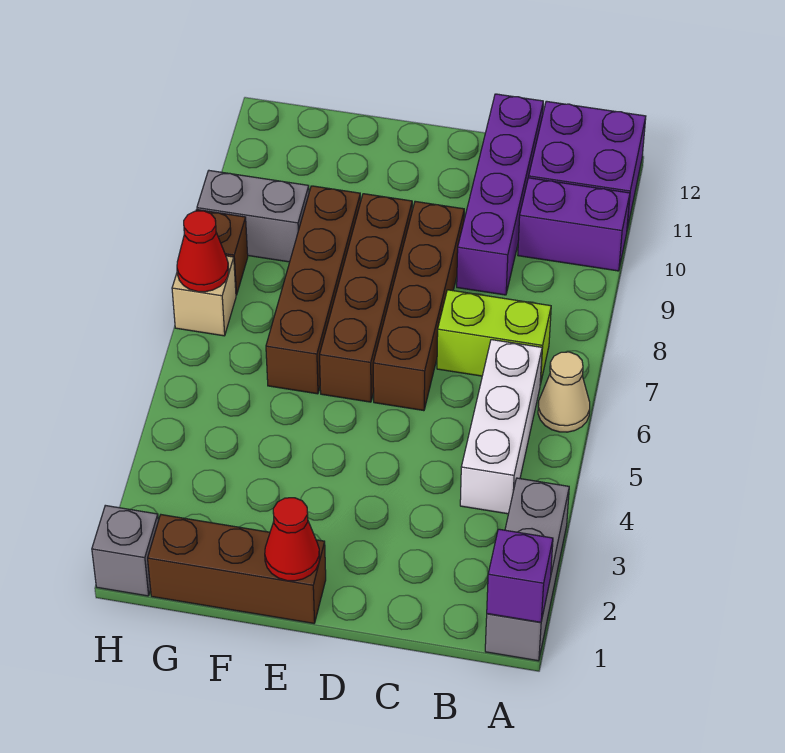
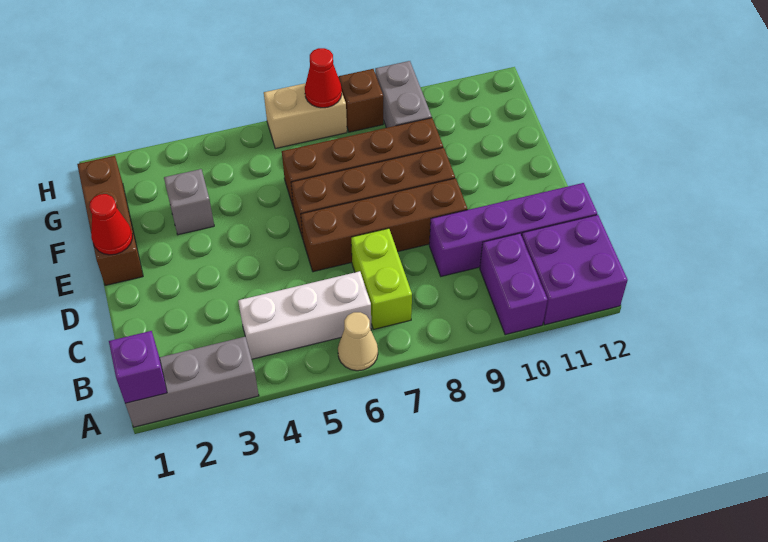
grey 1x1 brick [92,505,158,596] -> grey 1x1 brick moved to [164,169,214,235]
tan 1x1 brick [172,256,236,336] -> tan 1x2 brick [264,83,347,149]

